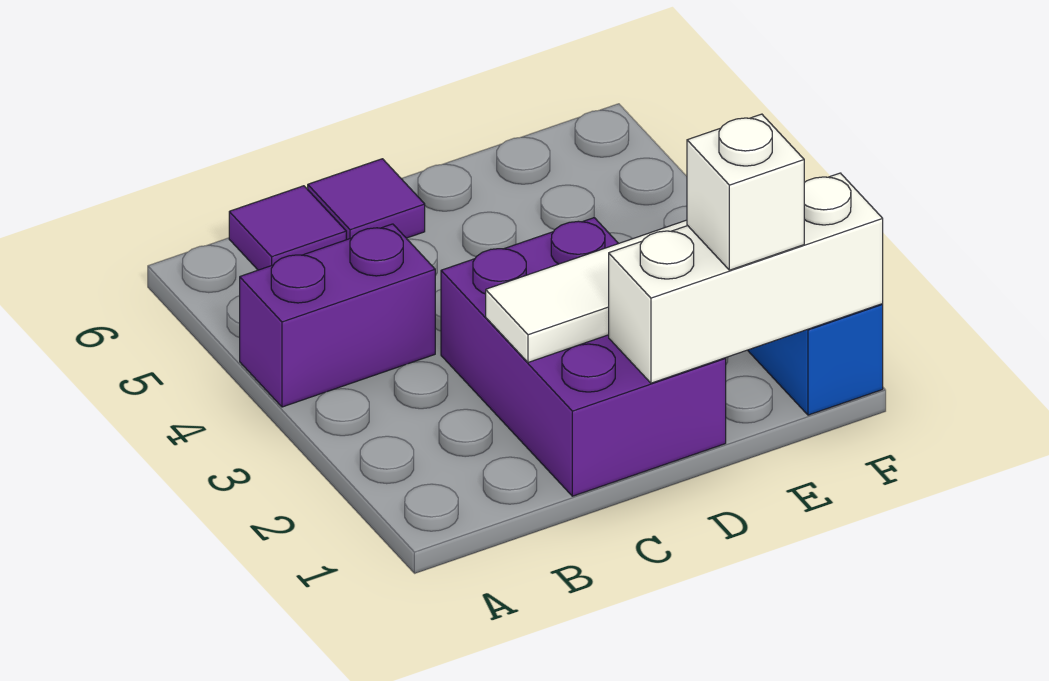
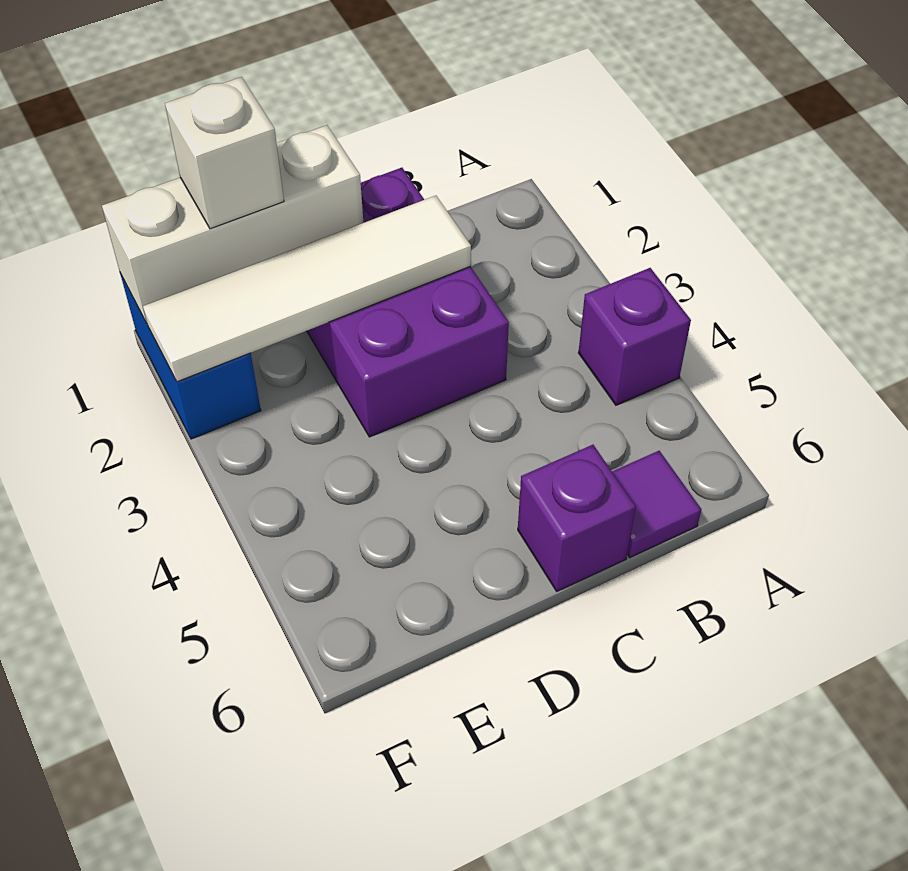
purple 1x2 brick [240,224,435,407] -> purple 1x1 brick [578,268,691,405]
purple 1x1 tile [308,159,425,240] -> purple 1x1 brick [518,445,636,591]

